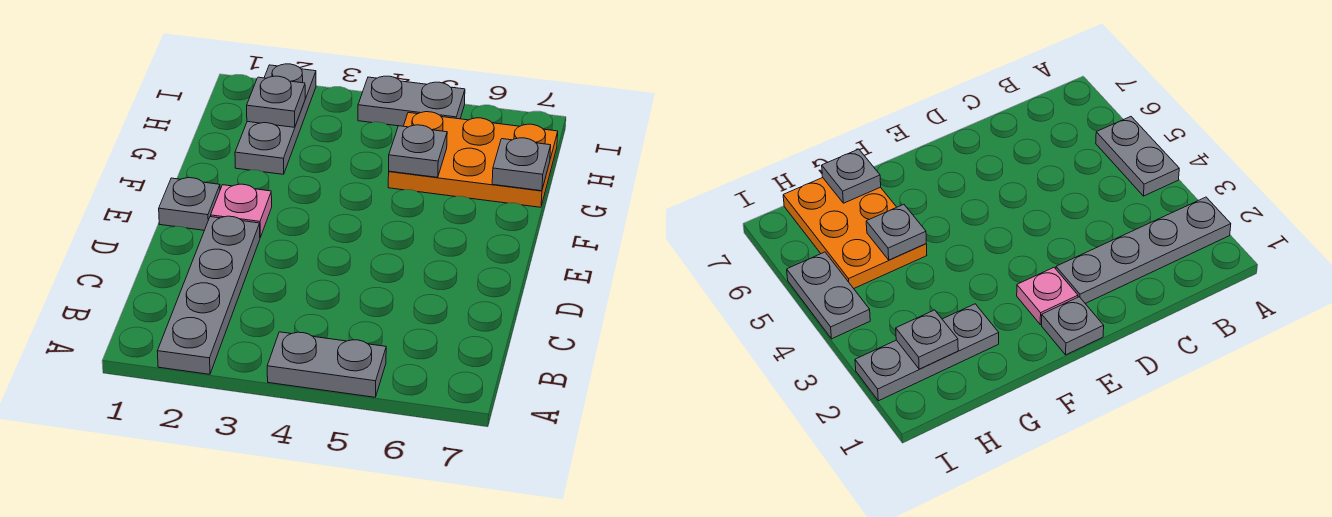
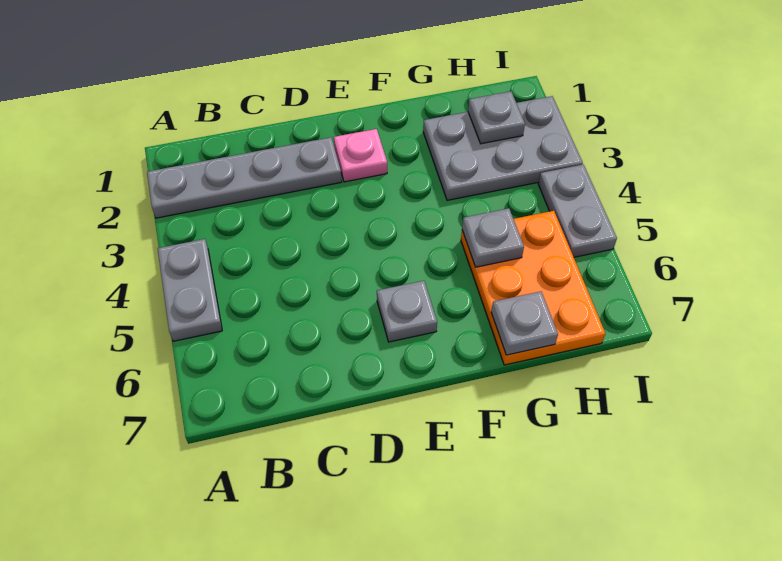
grey 1x1 plate [159,178,220,230] -> grey 1x1 plate moved to [377,281,437,342]
grey 1x3 plate [235,64,316,174] -> grey 2x3 plate [423,96,583,200]

